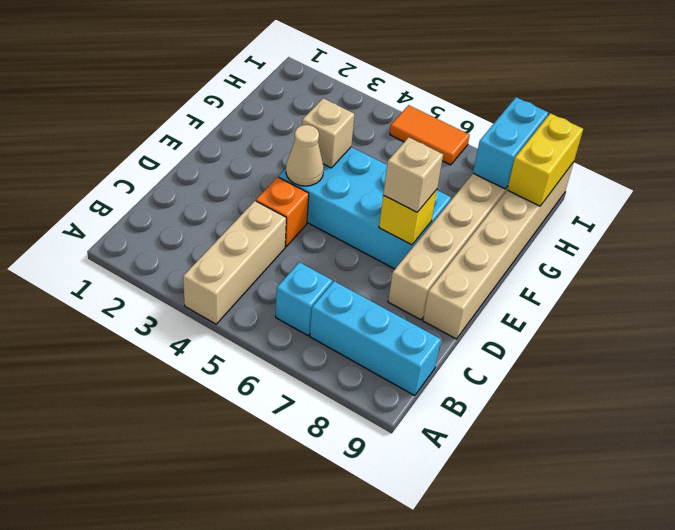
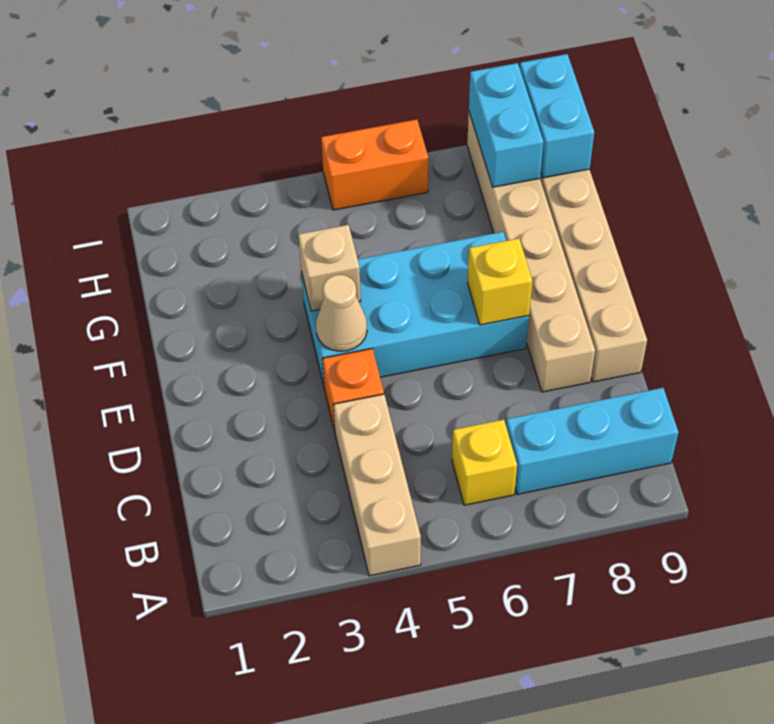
cyan 1x1 brick [276,262,332,336] -> yellow 1x1 brick [452,420,517,505]
tan 1x1 brick [383,137,443,212] -> none
yellow 1x2 brick [507,113,583,206] -> cyan 1x2 brick [520,54,594,178]
orange 1x2 tile [390,105,470,165] -> orange 1x2 brick [321,120,428,210]

